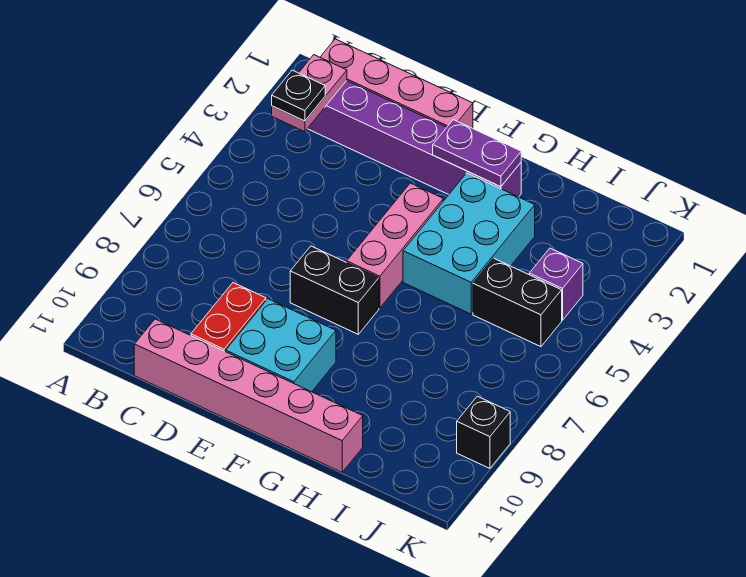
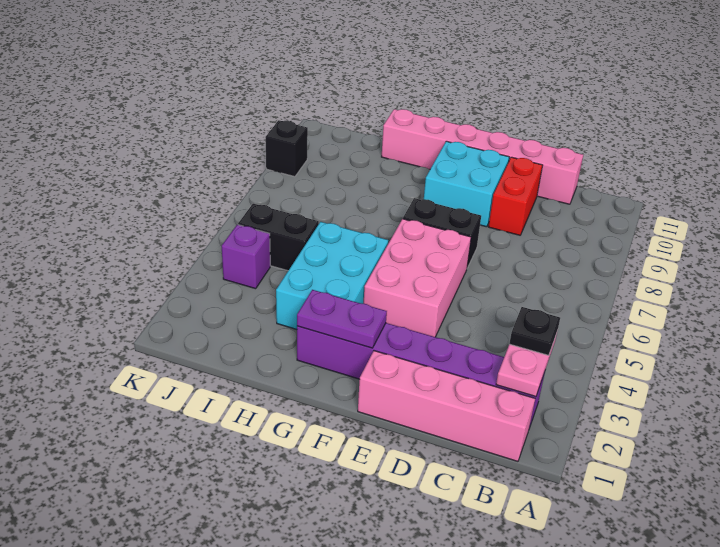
pink 1x3 brick [347,183,443,308] -> pink 2x3 brick [364,219,471,337]

